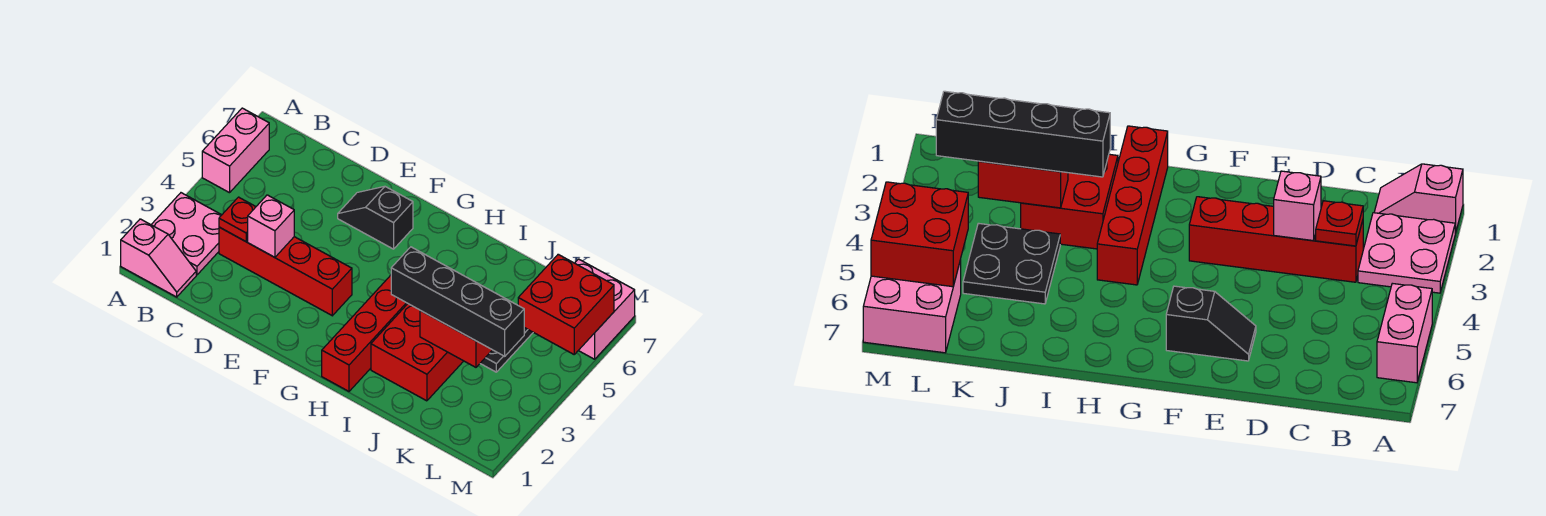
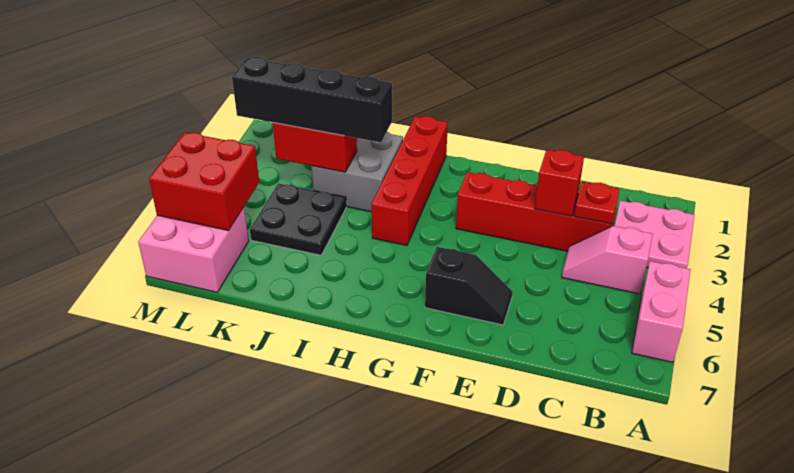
pink 1x2 slope [121,219,196,297] -> pink 1x2 slope moved to [562,226,653,294]
pink 1x1 brick [248,195,294,257] -> red 1x1 brick [535,150,584,216]
red 2x2 brick [371,304,463,401] -> grey 2x2 brick [311,132,403,212]

